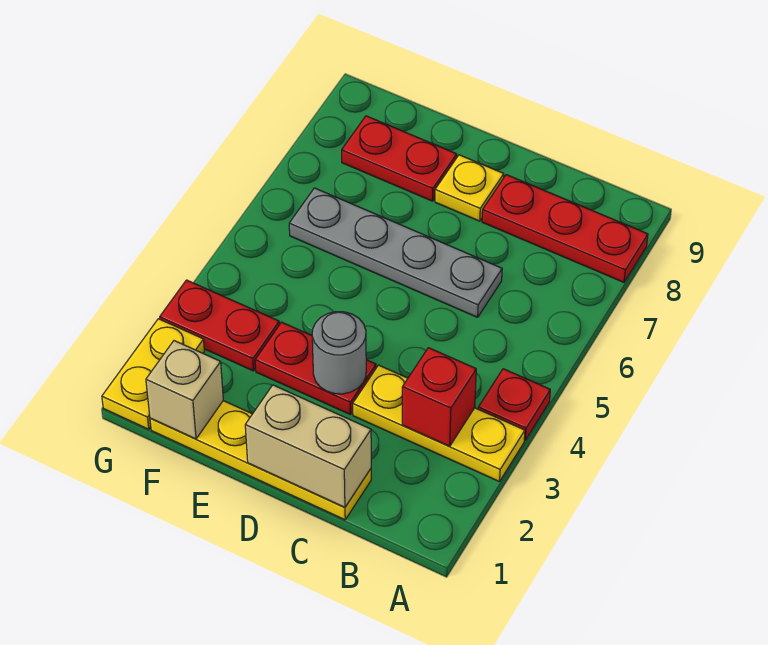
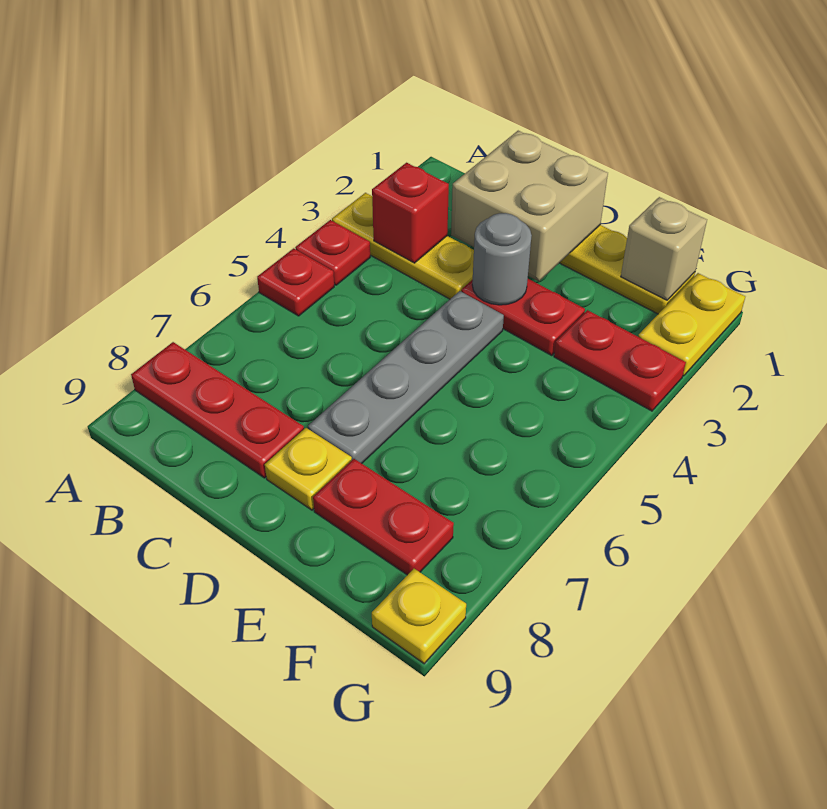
none -> red 1x1 plate [257,248,334,316]
tan 1x2 brick [245,385,371,508] -> tan 2x2 brick [451,131,608,281]
grey 1x4 plate [289,188,502,317] -> grey 1x4 plate turned to [308,291,504,463]
none -> yellow 1x1 plate [372,569,466,664]

